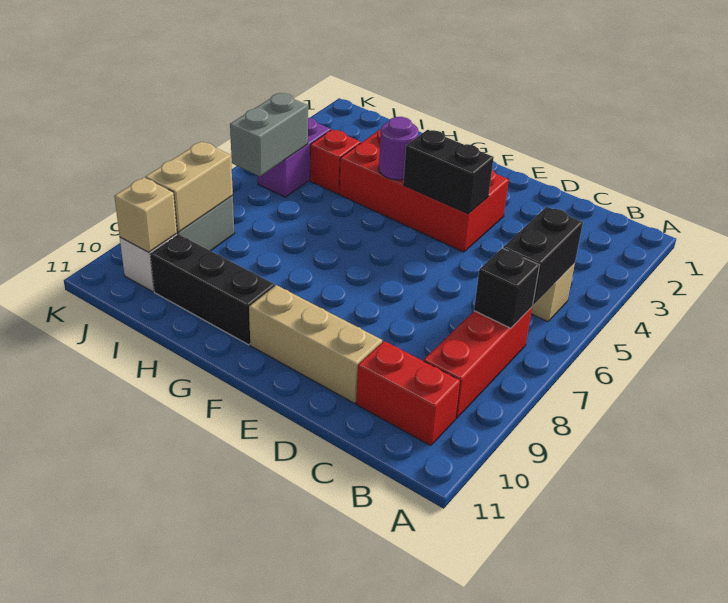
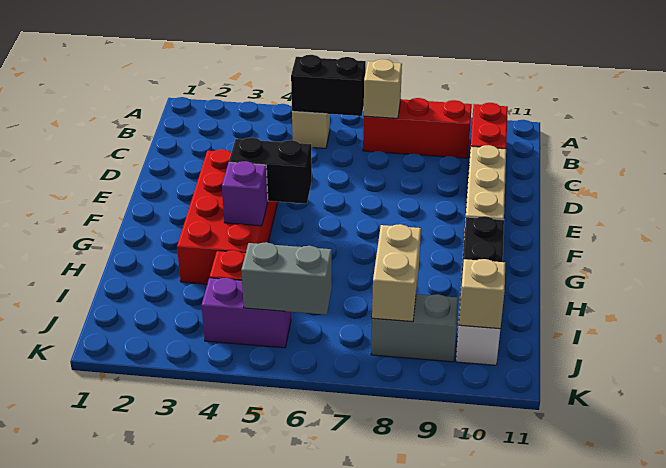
black 1x1 brick [474,248,540,328] -> tan 1x1 brick [364,59,402,118]
black 1x2 brick [403,130,494,214] -> black 1x2 brick turned to [229,137,312,204]
purple 1x1 round brick [379,117,419,180] -> purple 1x1 brick [222,161,268,226]
tan 1x2 brick [145,141,233,232] -> tan 1x2 brick turned to [372,224,421,322]

